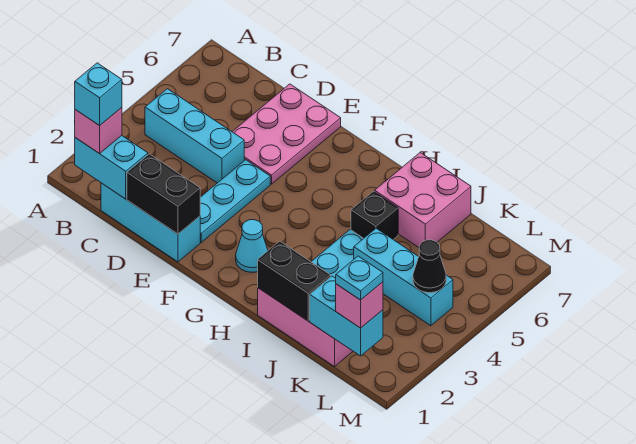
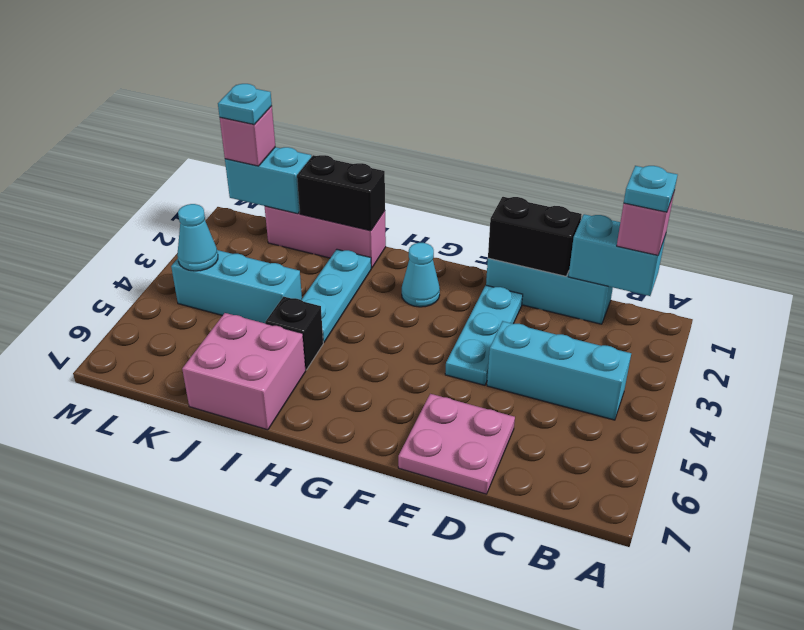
cyan 1x1 brick [75,63,122,126] -> cyan 1x1 plate [624,166,677,212]
pink 2x3 plate [232,84,341,184] -> pink 2x2 plate [398,394,515,494]
black 1x1 cone [413,240,446,293] -> cyan 1x1 cone [177,204,218,271]

